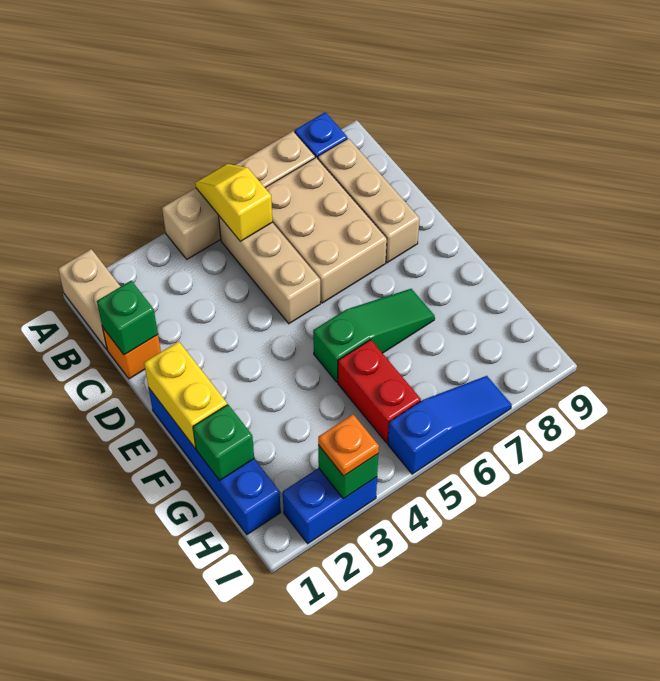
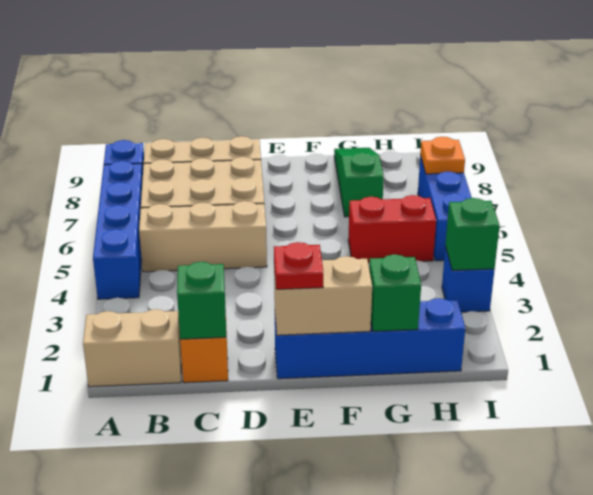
tan 1x4 brick [162,131,315,259] -> blue 1x4 brick [93,161,143,299]
yellow 1x2 slope [195,164,272,242] -> none
yellow 1x2 brick [144,341,227,448] -> tan 1x2 brick [274,256,372,335]
none -> red 1x1 plate [274,242,323,289]
green 1x3 slope [313,289,435,382] -> green 1x3 slope moved to [334,148,384,217]
blue 1x2 brick [283,468,377,544] -> blue 1x1 brick [442,247,495,312]
orange 1x1 plate [318,414,379,476] -> orange 1x1 plate moved to [420,137,465,174]
blue 1x3 slope [388,376,512,474] -> blue 1x3 brick [418,155,472,261]

